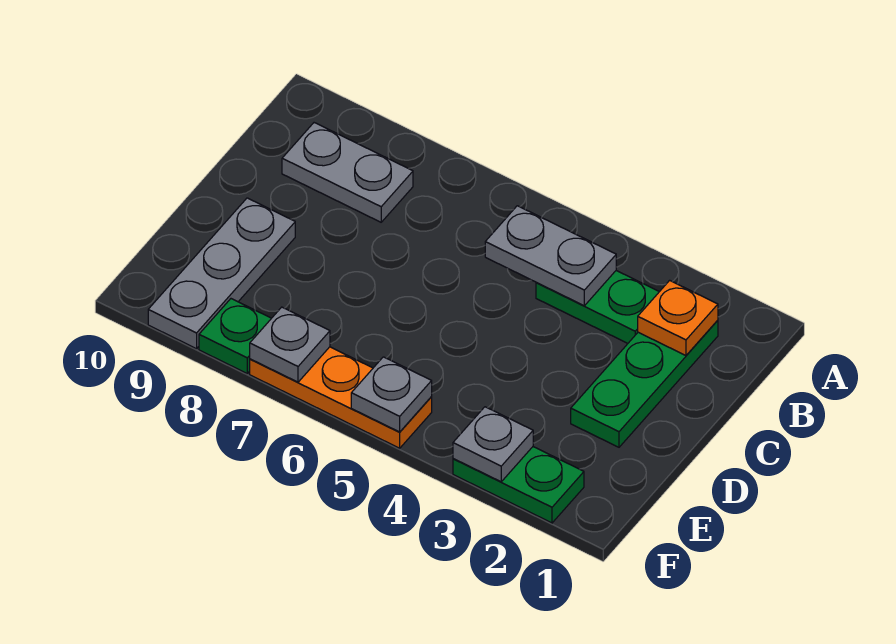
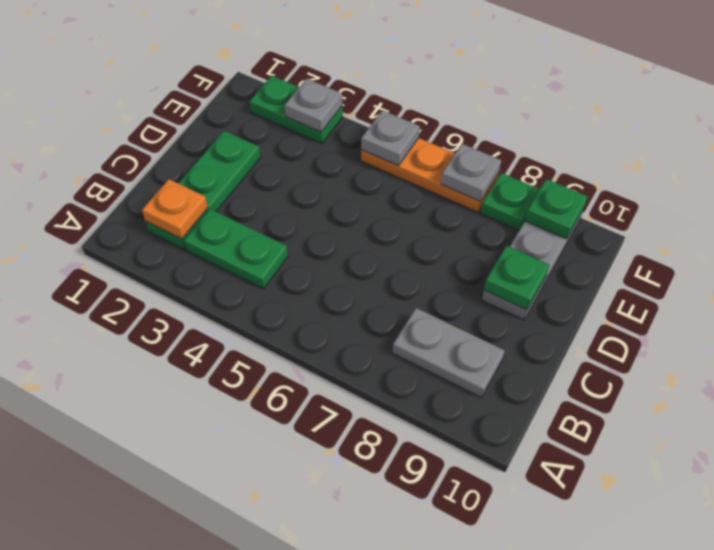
grey 1x2 plate [485,206,616,306] -> none
none -> green 1x1 plate [484,246,549,310]
none -> green 1x1 plate [525,179,588,239]

